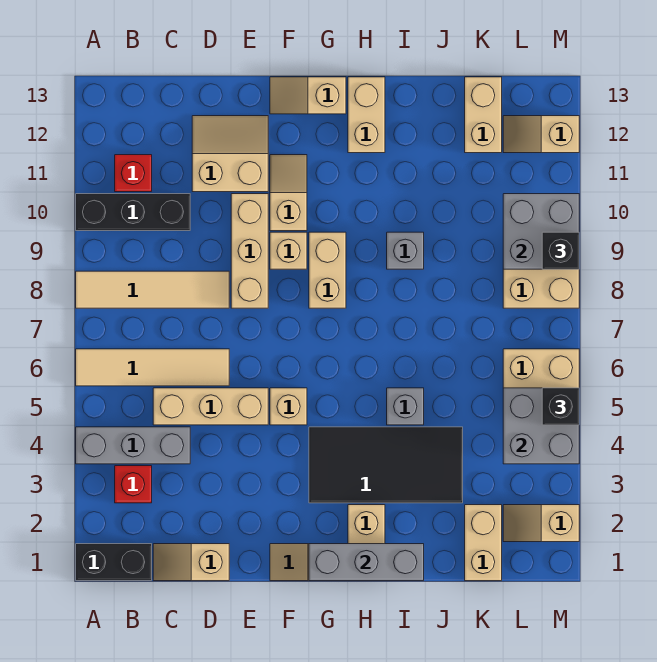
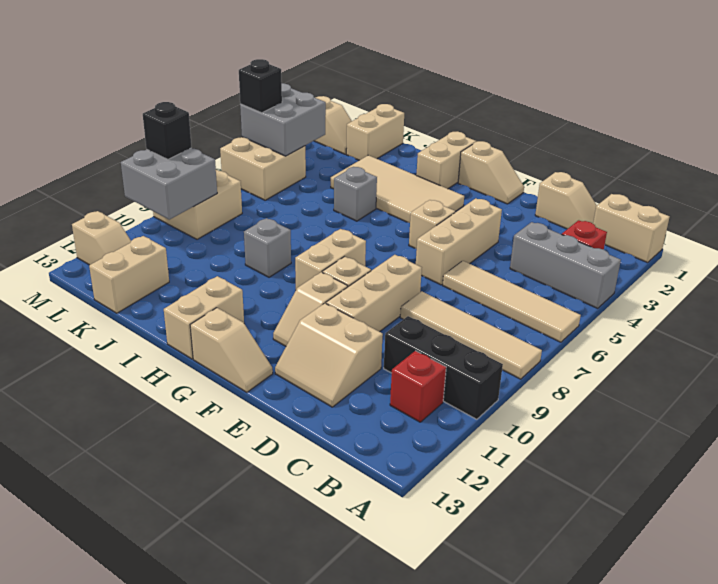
black 1x2 brick [76,544,152,581] -> tan 1x2 brick [593,194,670,263]
tan 1x3 brick [153,388,268,425] -> tan 1x3 brick turned to [416,198,502,285]
grey 1x3 brick [309,544,424,581] -> none
black 2x4 tile [309,427,463,503] -> tan 2x4 tile [331,155,464,223]

